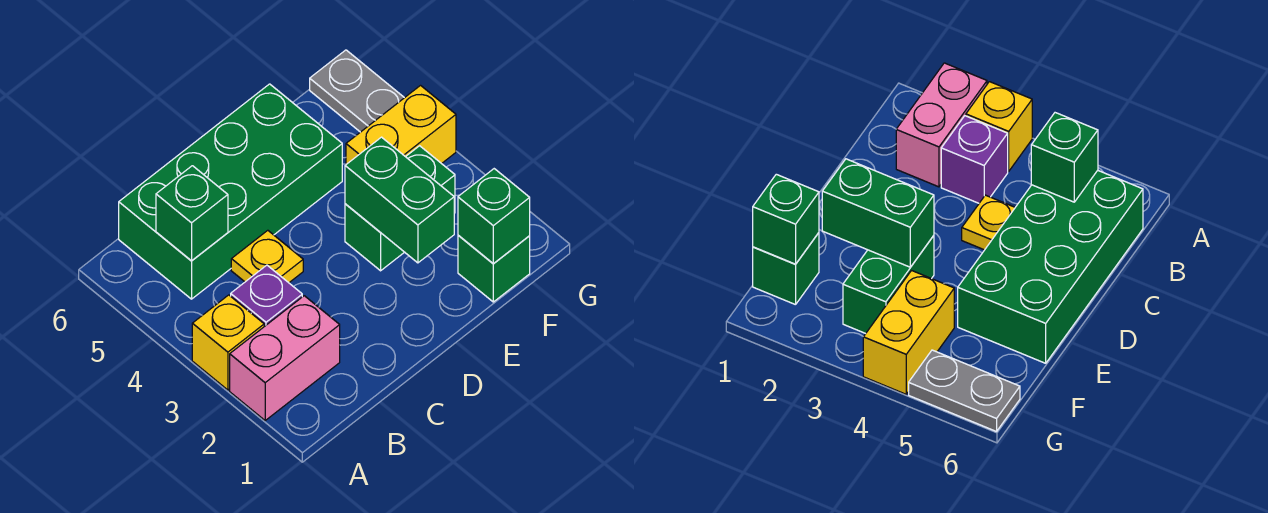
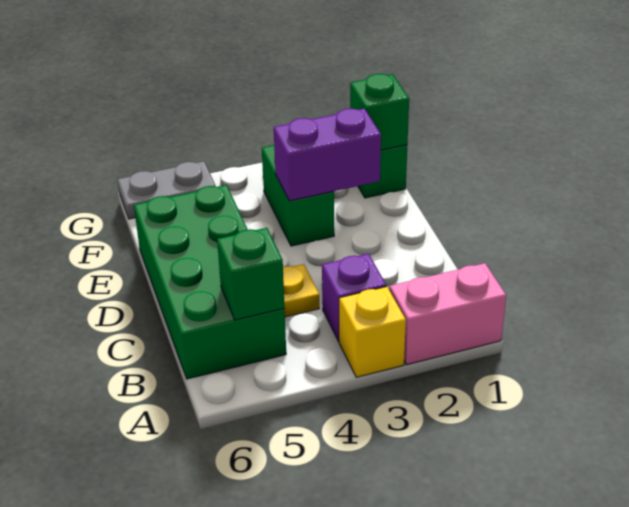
pink 1x2 brick [230,296,340,420] -> pink 1x2 brick turned to [389,263,506,365]
green 1x2 brick [345,137,454,263] -> purple 1x2 brick [274,108,381,201]
yellow 1x2 brick [346,86,456,164] -> none

